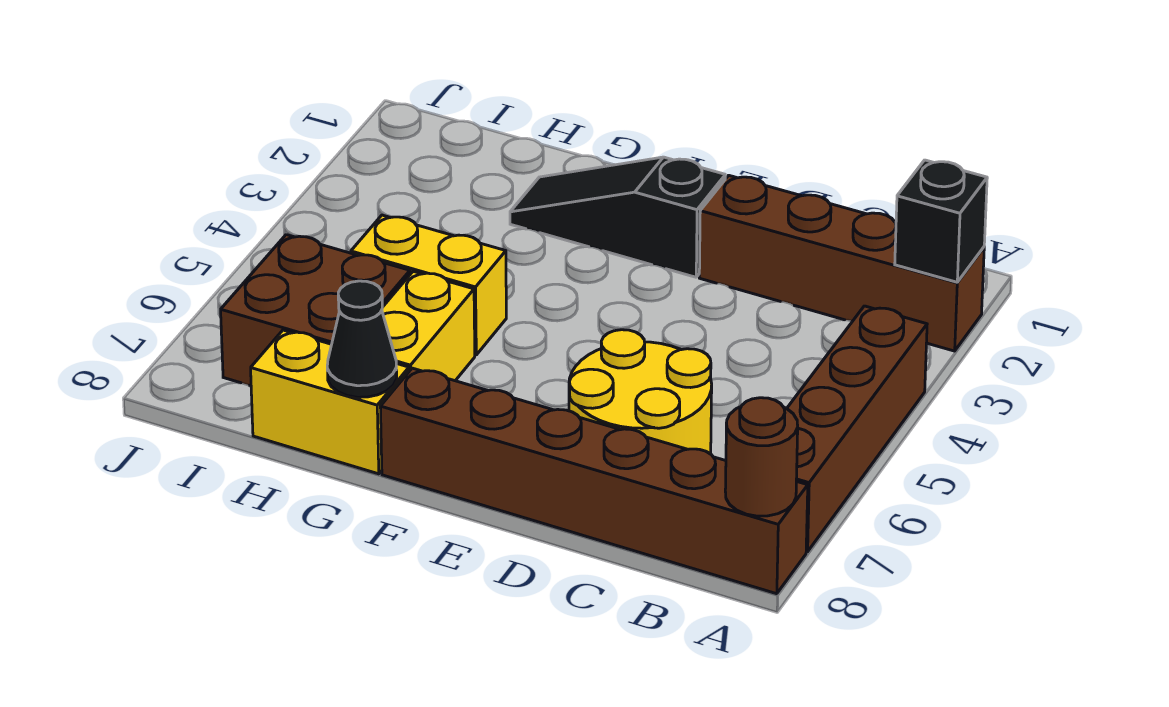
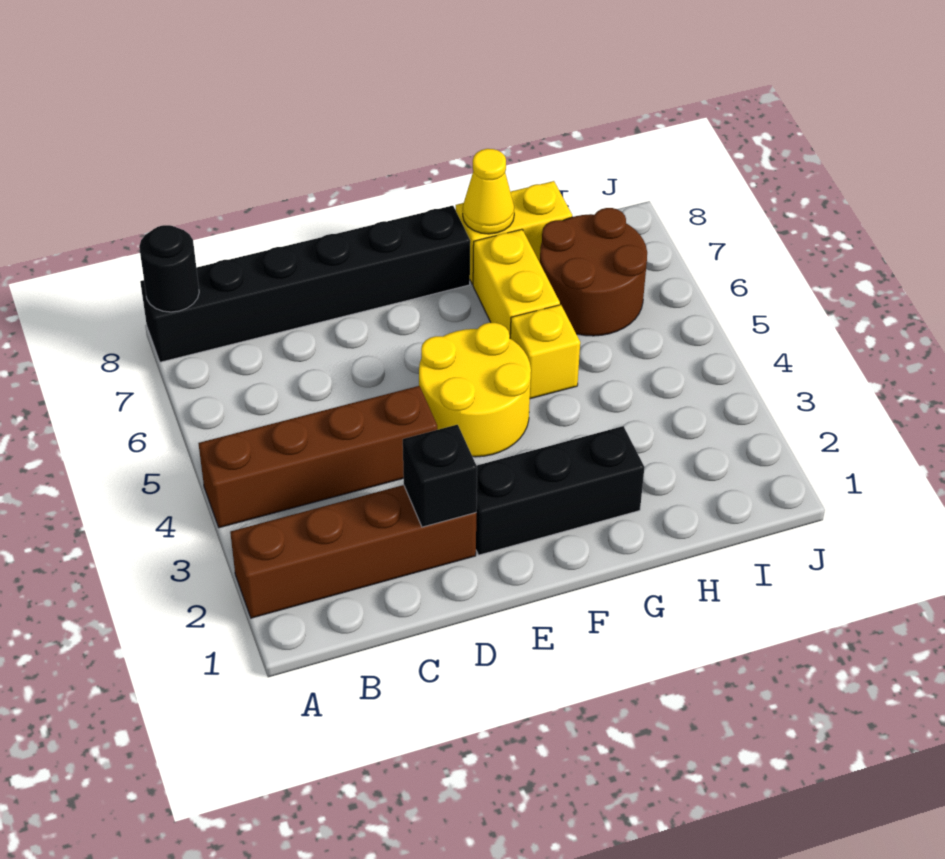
black 1x1 brick [895,160,987,282] -> black 1x1 brick moved to [403,425,477,527]
brown 1x4 brick [787,306,927,552] -> brown 1x4 brick turned to [198,386,437,528]
brown 1x6 brick [380,368,808,594] -> black 1x6 brick [140,206,470,362]
brown 1x1 round brick [725,398,798,516] -> black 1x1 round brick [139,225,199,312]
yellow 2x2 round brick [569,330,712,454] -> yellow 2x2 round brick moved to [419,323,531,457]
black 1x3 slope [510,157,725,277] -> black 1x3 brick [476,426,644,555]
yellow 1x2 brick [351,215,506,355] -> yellow 1x1 brick [510,305,580,399]
black 1x1 cone [327,281,397,397] -> yellow 1x1 cone [463,149,514,234]
brown 2x2 brick [221,235,410,386] -> brown 2x2 round brick [540,208,647,336]

